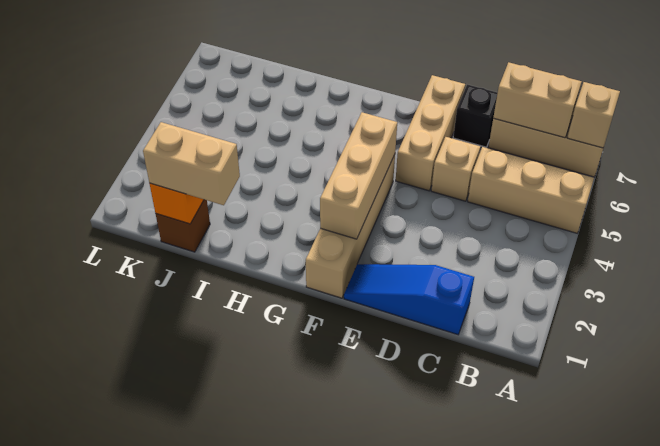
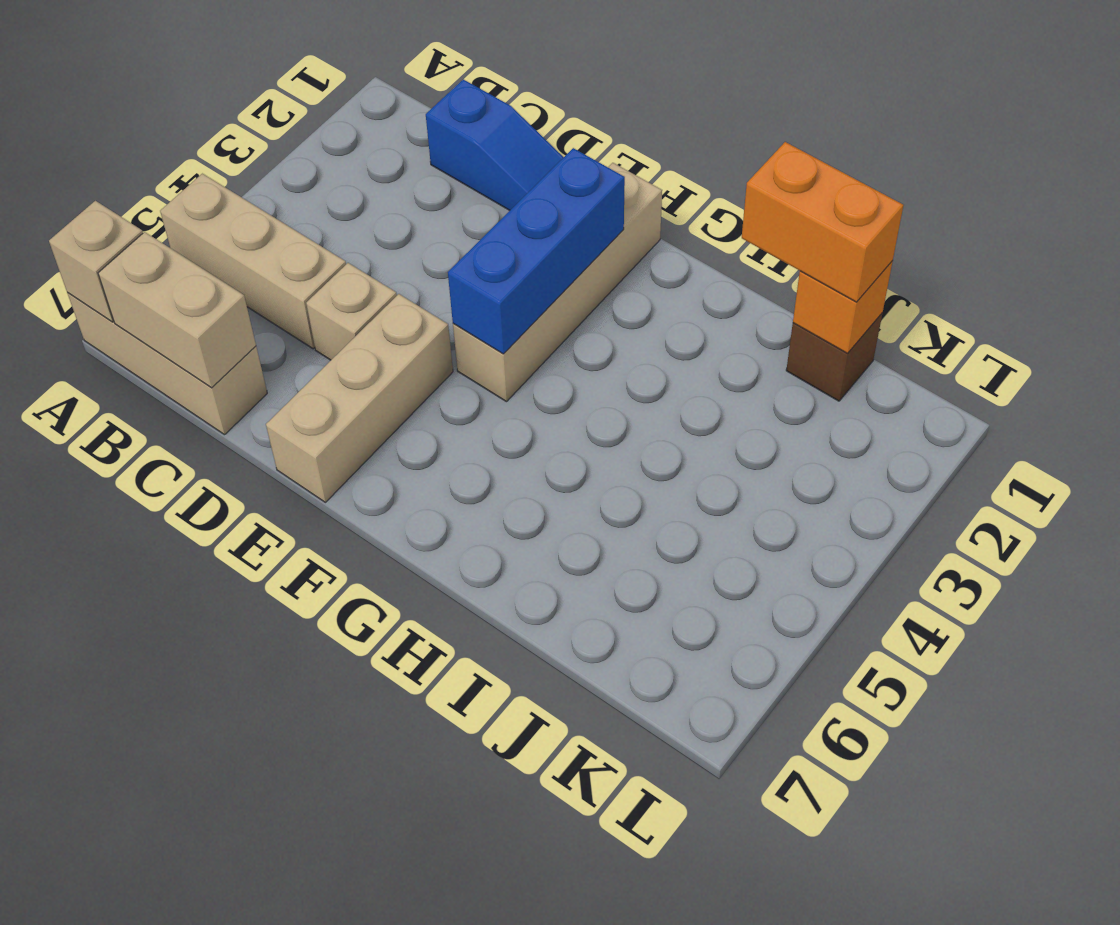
black 1x1 brick [453,85,498,147] -> none
tan 1x3 brick [320,112,397,239] -> blue 1x3 brick [448,148,625,354]
tan 1x2 brick [143,122,240,205] -> orange 1x2 brick [742,142,903,302]

